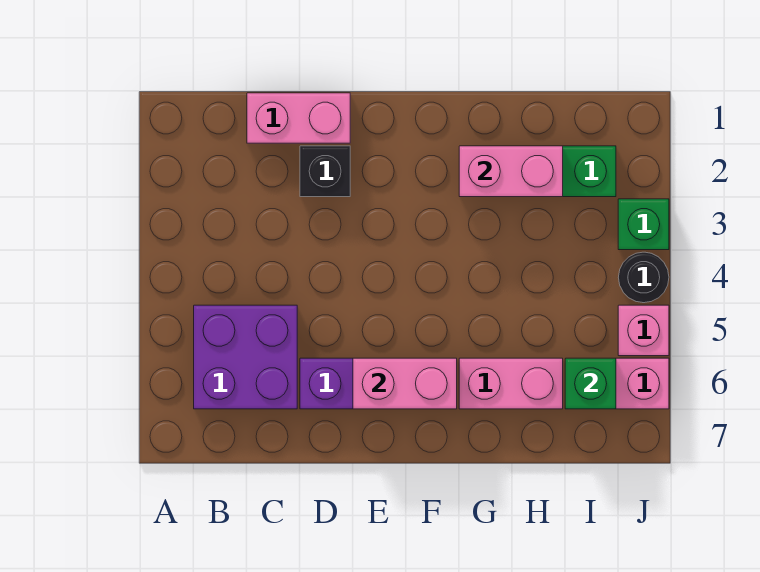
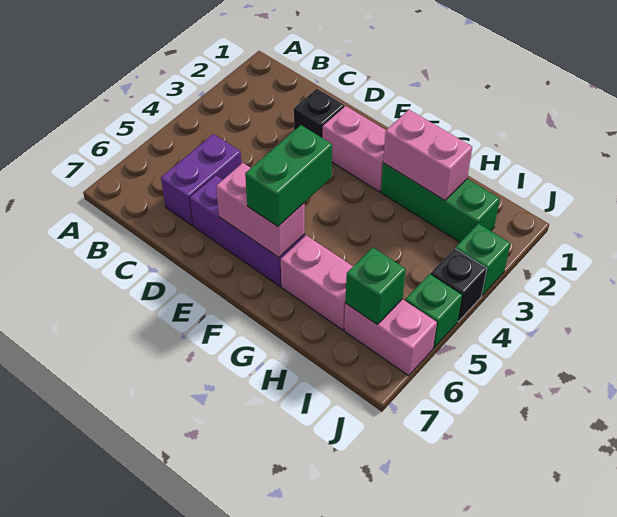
purple 2x2 brick [194,305,297,409] -> purple 1x2 brick [161,134,241,225]
pink 1x2 brick [247,93,350,143] -> pink 1x2 brick moved to [323,106,386,192]
none -> green 1x2 brick [245,125,332,226]
black 1x1 round brick [618,252,669,303] -> black 1x1 brick [431,248,487,322]
pink 1x1 brick [618,305,669,356] -> green 1x1 brick [405,274,462,348]

